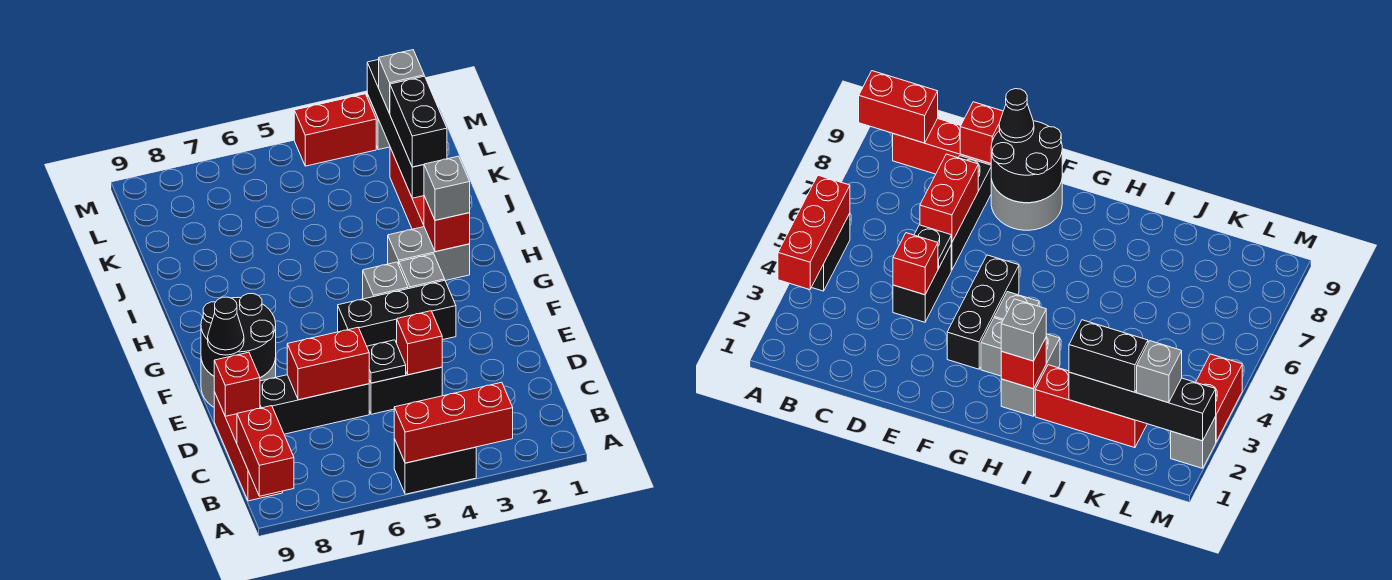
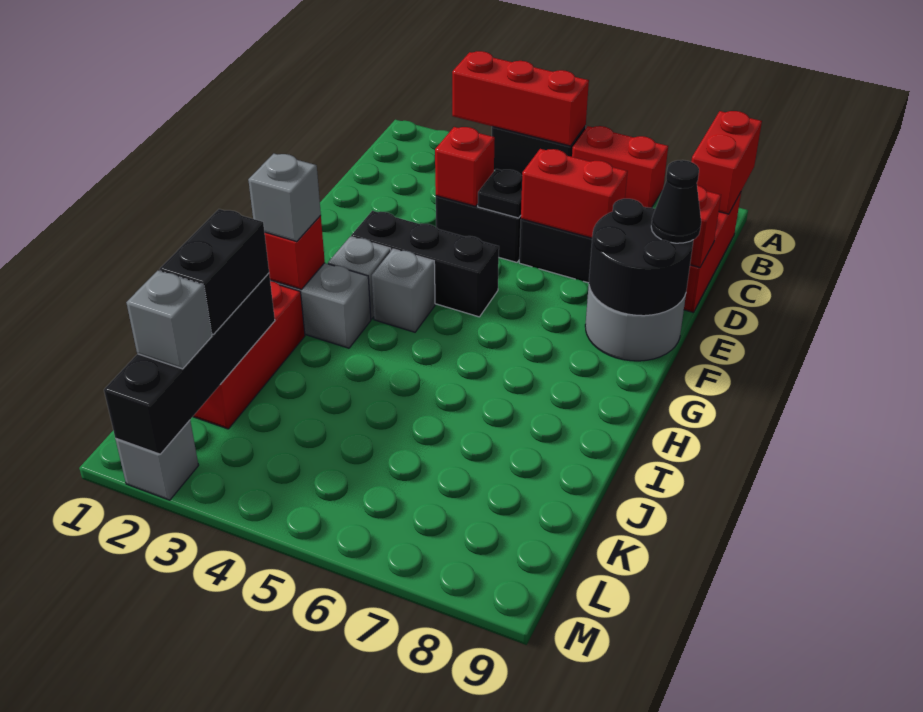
red 1x2 brick [294,94,376,166] -> red 1x2 brick moved to [572,126,668,208]

